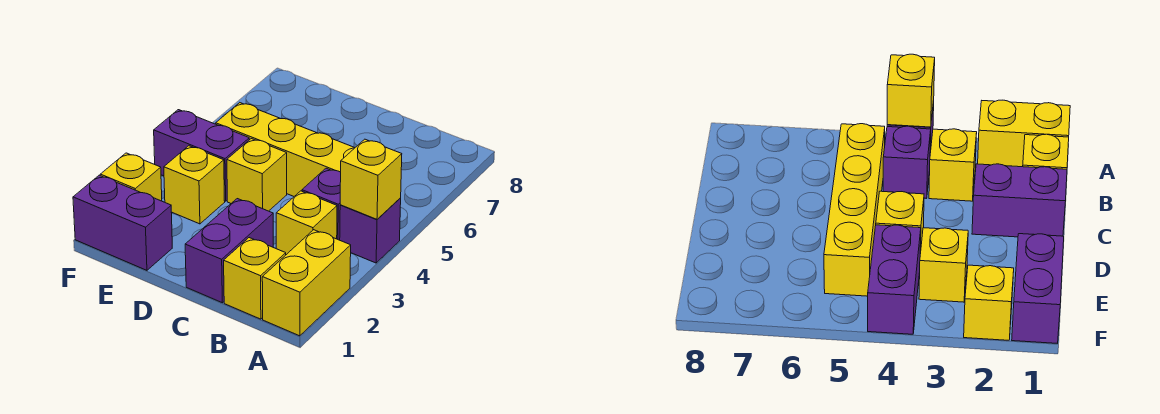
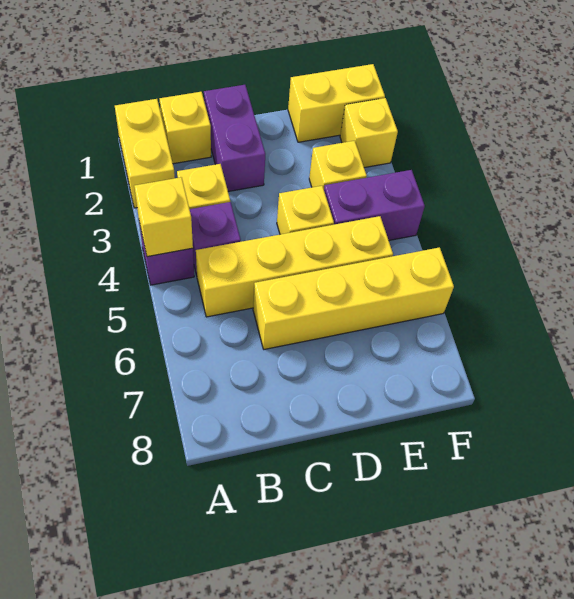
none -> yellow 1x4 brick [253,247,454,349]
purple 1x2 brick [73,175,172,270] -> yellow 1x2 brick [288,64,385,142]

